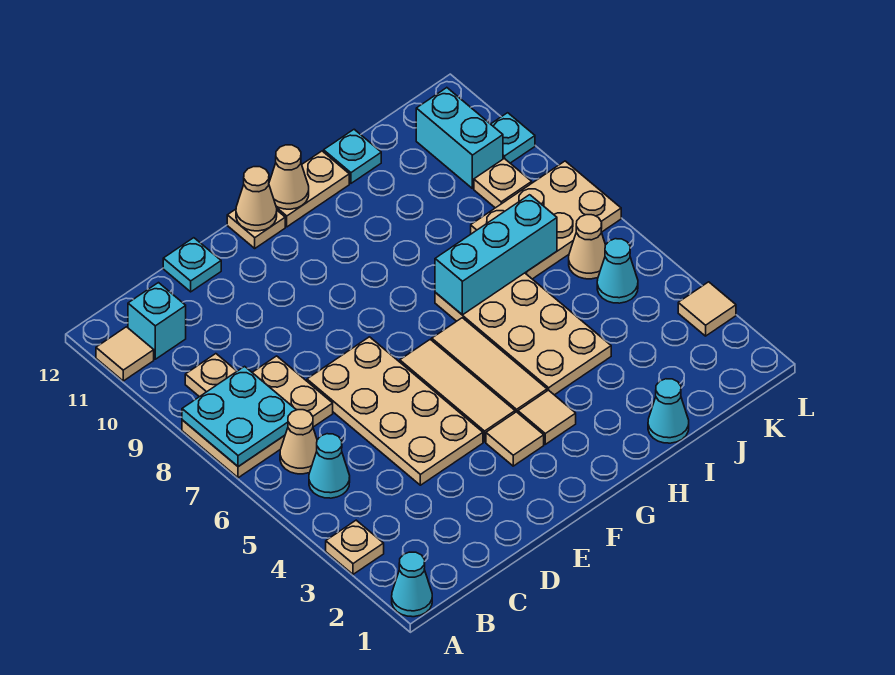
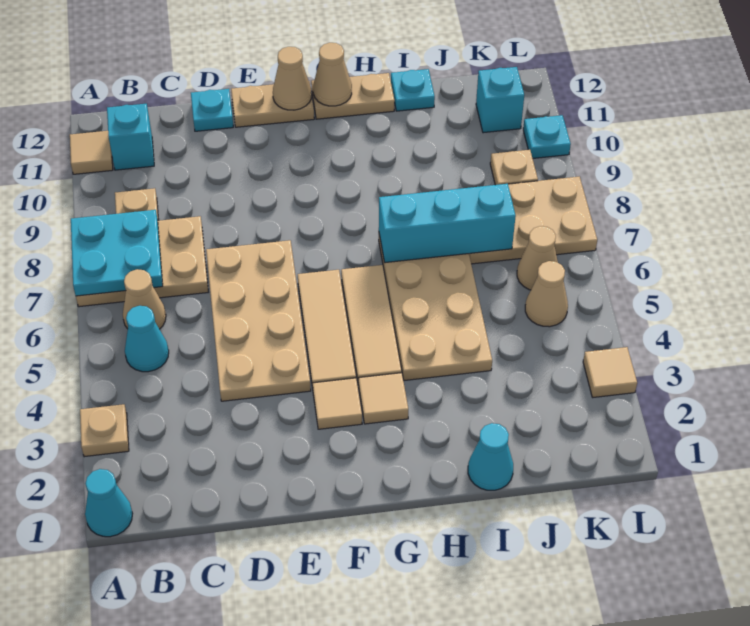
tan 1x1 plate [227,209,285,248] -> tan 1x2 plate [231,81,314,127]
cyan 1x1 cone [597,239,638,303] -> tan 1x1 cone [525,261,568,327]
cyan 1x2 brick [416,88,503,189] -> cyan 1x1 brick [476,67,524,133]

